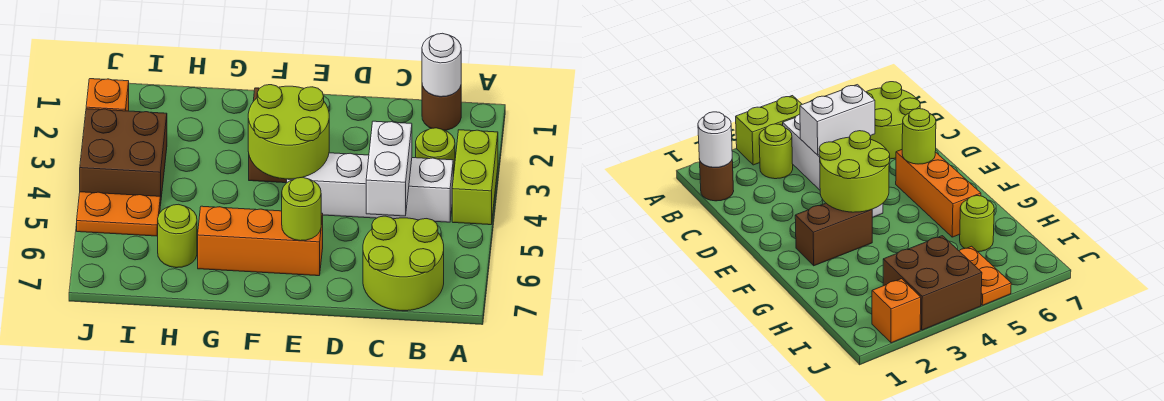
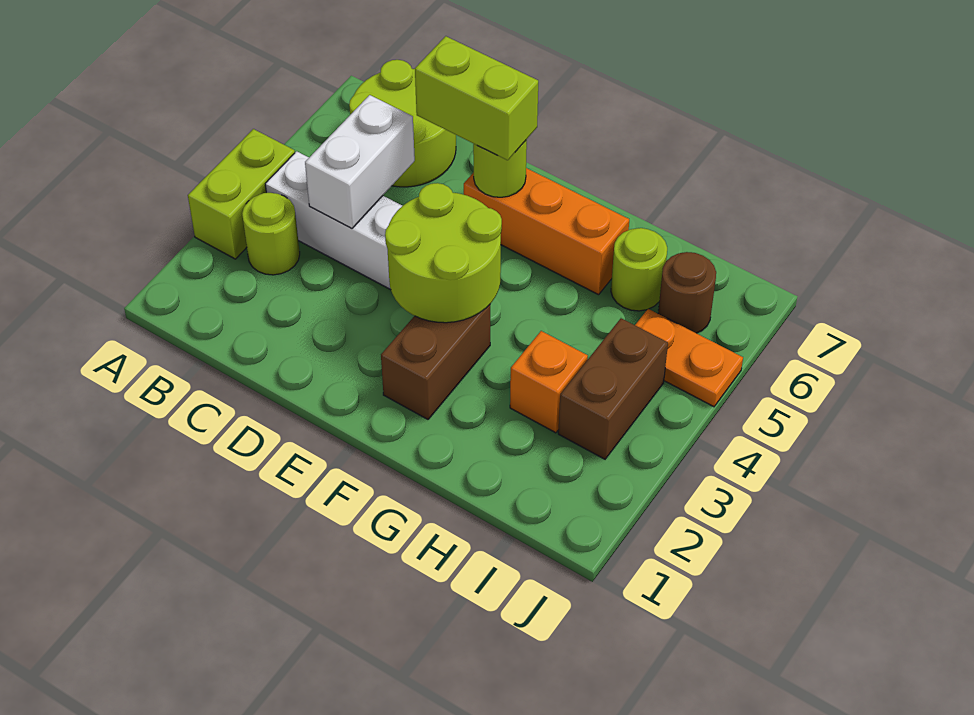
brown 1x1 round brick [422,86,461,130] -> brown 1x1 round brick moved to [658,252,716,333]
white 1x1 round brick [422,33,461,97] -> none
none -> lime 1x2 brick [415,36,538,160]
brown 2x2 brick [80,109,167,206] -> brown 1x2 brick [558,318,668,459]
orange 1x1 brick [86,79,129,111] -> orange 1x1 brick moved to [510,331,588,433]

